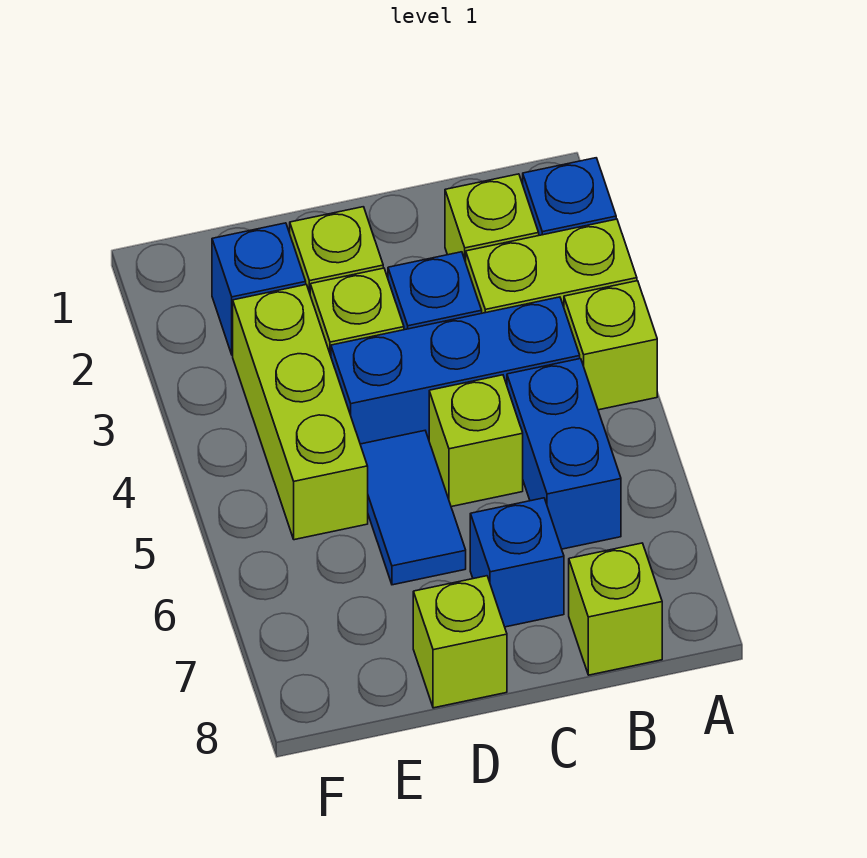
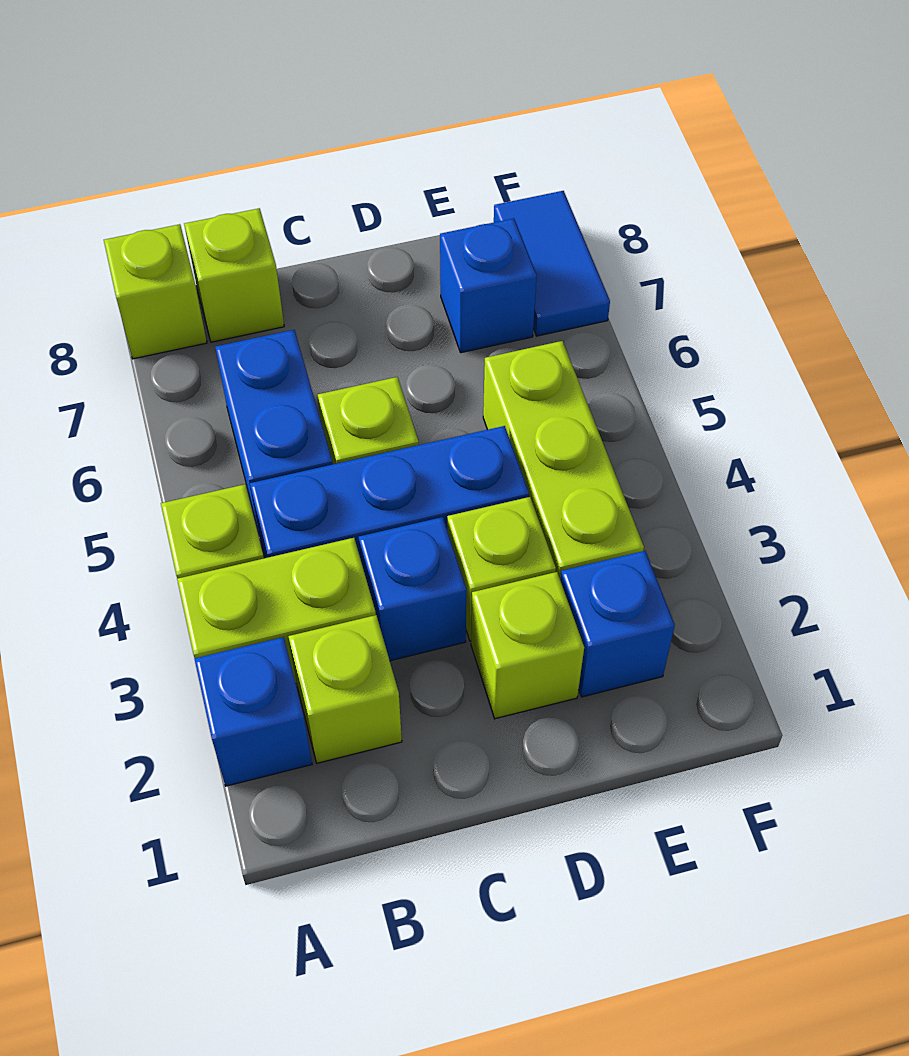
blue 1x1 brick [470,498,564,627] -> blue 1x1 brick moved to [440,218,537,353]
blue 1x2 tile [360,431,466,585] -> blue 1x2 tile moved to [494,191,610,336]
lime 1x1 brick [413,576,507,708] -> lime 1x1 brick moved to [104,224,207,359]

